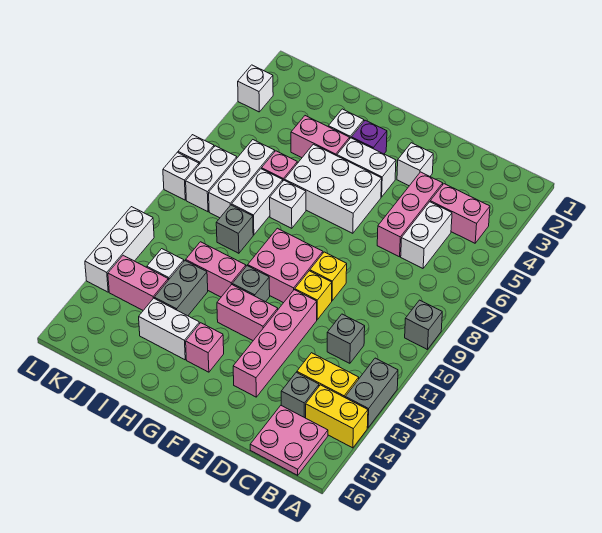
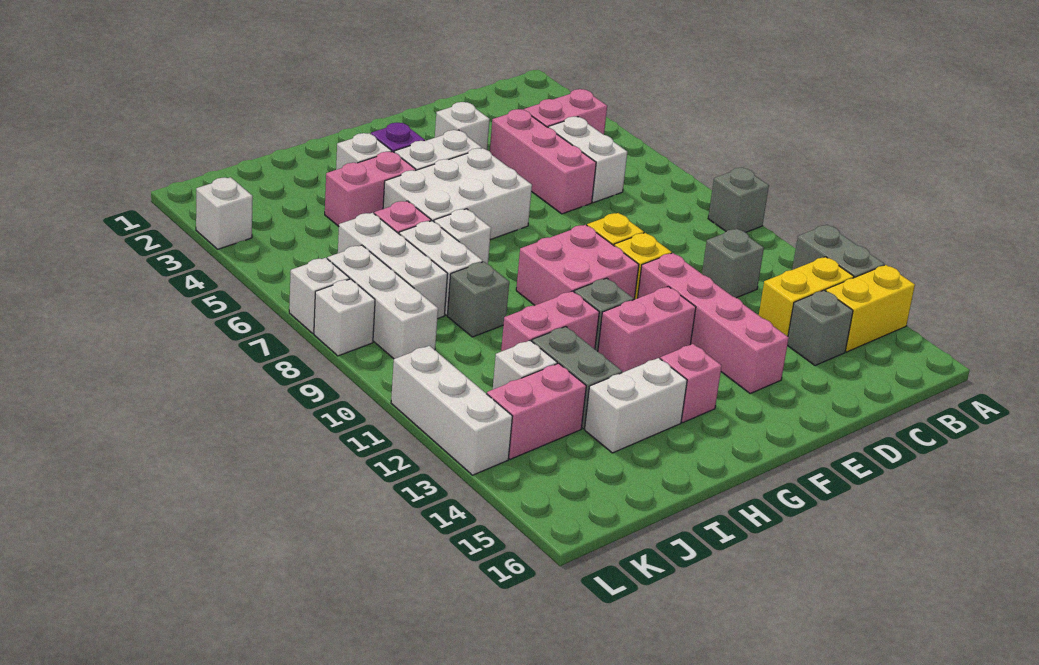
pink 2x2 plate [250,406,328,475] -> none
white 1x2 brick [186,146,237,212] -> white 1x3 brick [327,245,438,359]

